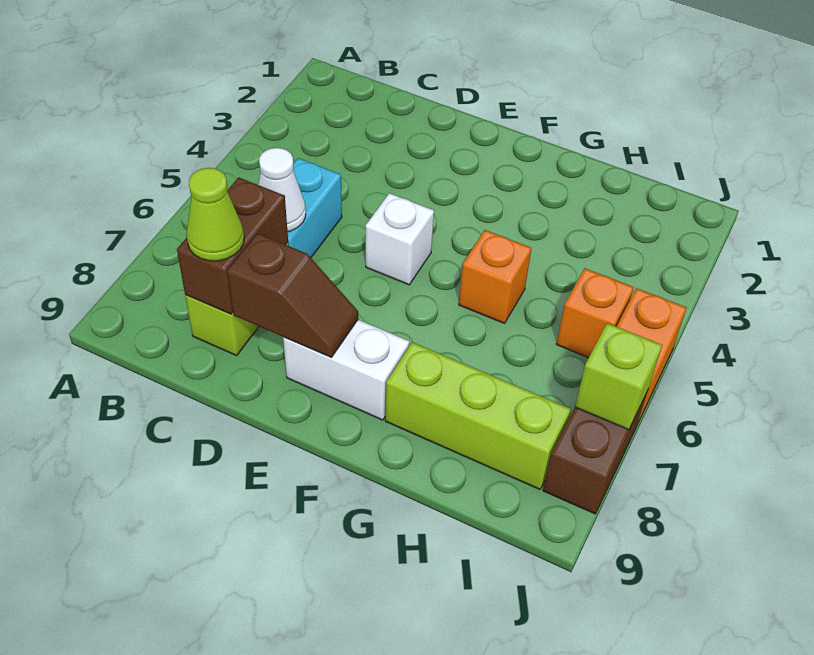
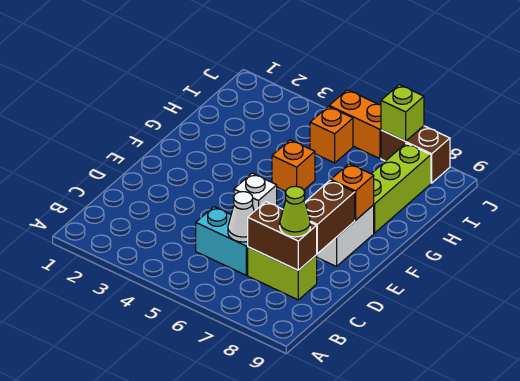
brown 1x2 slope [227,234,358,357] -> brown 1x2 brick [305,180,355,253]
none -> orange 1x1 brick [331,164,374,220]

